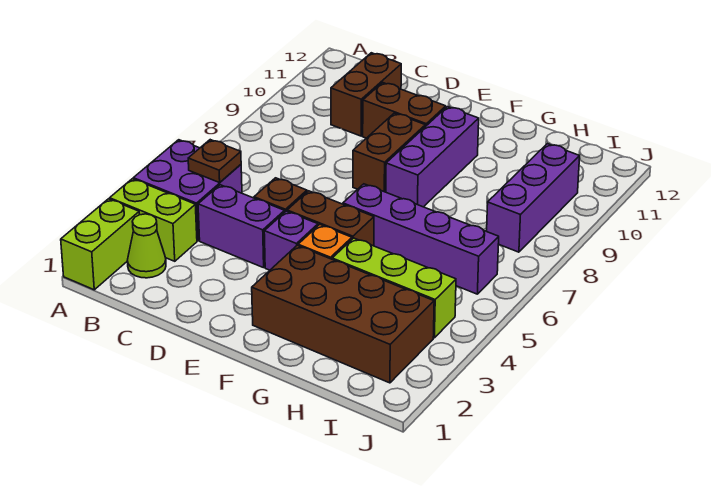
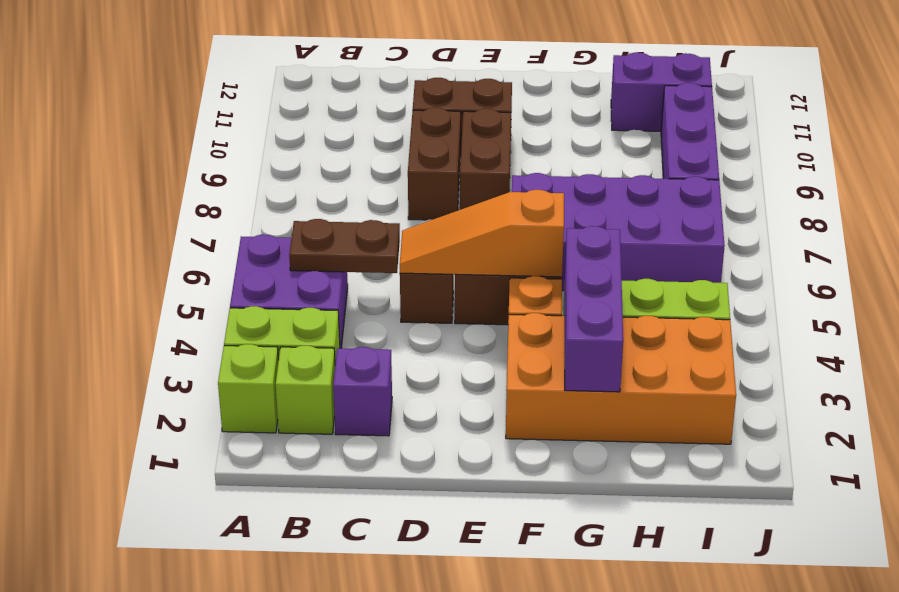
lime 1x2 brick [61,199,139,290] -> lime 1x1 brick [218,344,279,433]
lime 1x1 cone [127,214,166,278] -> lime 1x1 brick [276,346,335,434]
brown 1x1 plate [188,140,241,183] -> brown 1x2 plate [289,219,400,273]
purple 1x2 brick [198,185,285,268] -> purple 1x2 brick moved to [611,52,712,131]
brown 1x2 brick [331,53,401,136] -> brown 1x2 brick moved to [408,108,461,220]
none -> orange 1x3 slope [400,190,564,277]
purple 1x1 brick [264,211,318,270] -> purple 1x1 brick moved to [333,347,392,436]
brown 2x4 brick [252,245,434,383] -> orange 2x4 brick [506,313,736,444]
purple 1x4 brick [343,184,499,294] -> purple 2x4 brick [512,173,725,291]
purple 1x3 brick [386,107,479,207] -> purple 1x3 brick moved to [565,226,623,392]

